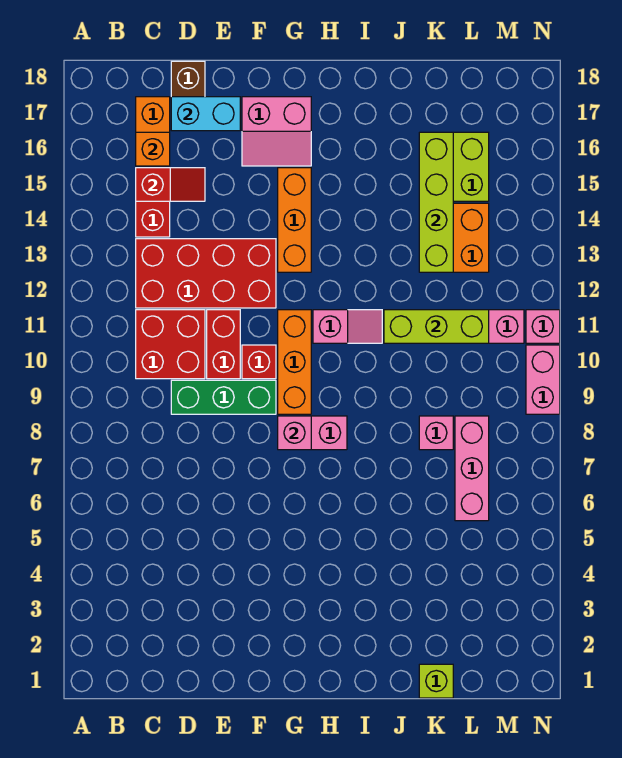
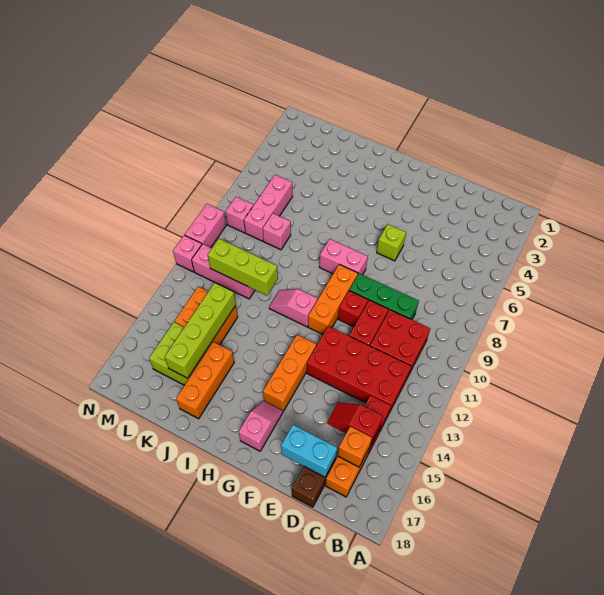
pink 2x2 slope [242,97,311,166] -> pink 1x2 slope [239,401,283,451]
pink 1x1 brick [278,416,311,450] -> pink 1x1 brick moved to [226,197,253,233]
none -> orange 1x3 brick [176,342,234,419]
lime 1x1 brick [419,664,453,698] -> lime 1x1 brick moved to [377,224,406,261]

